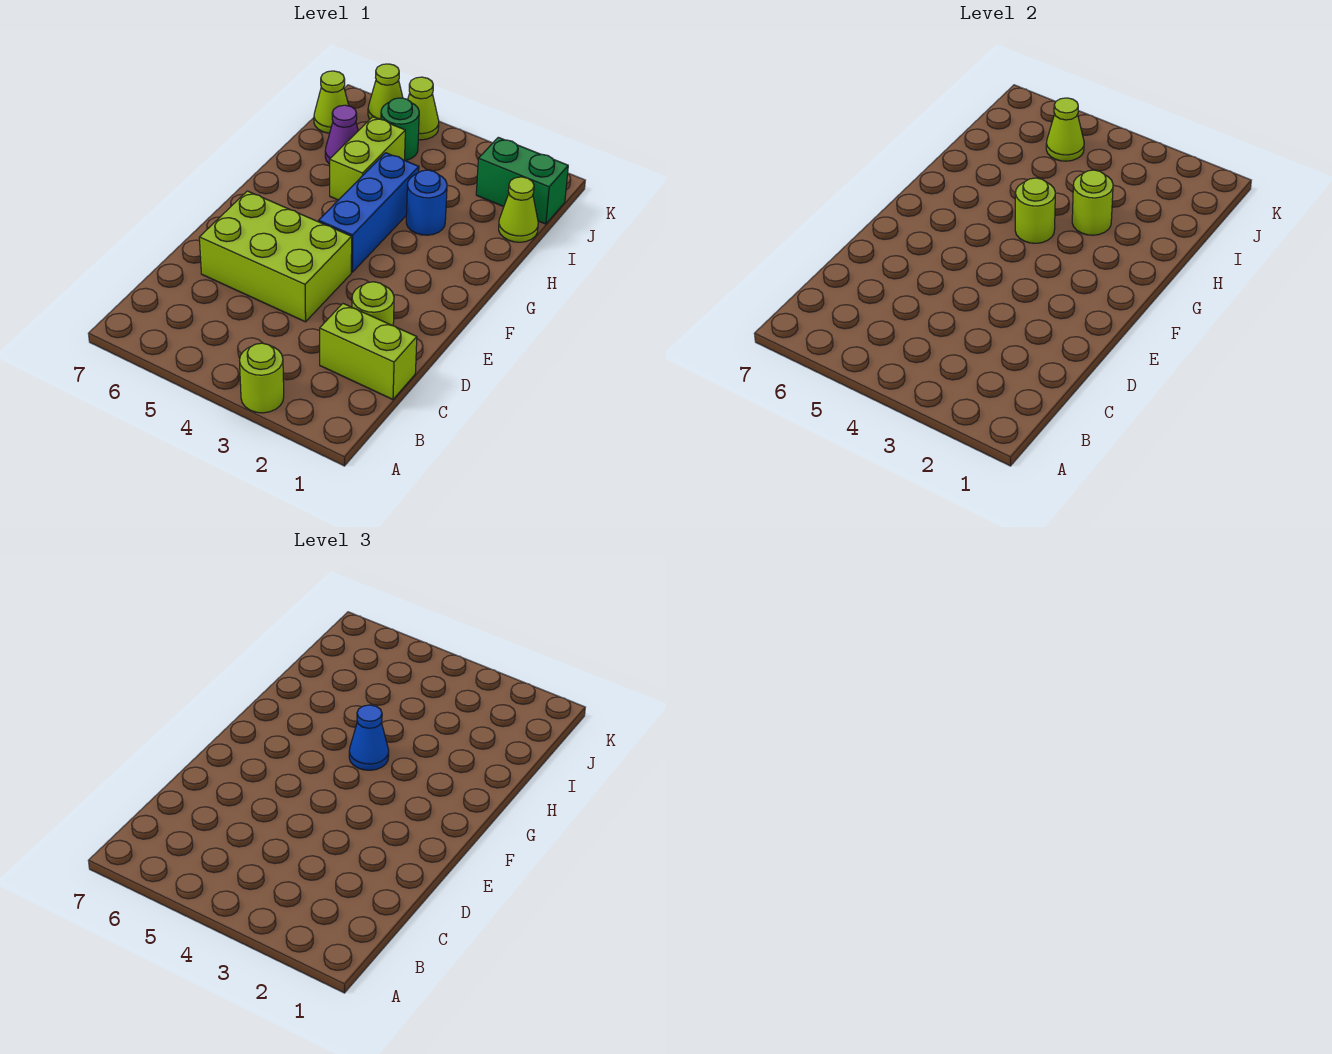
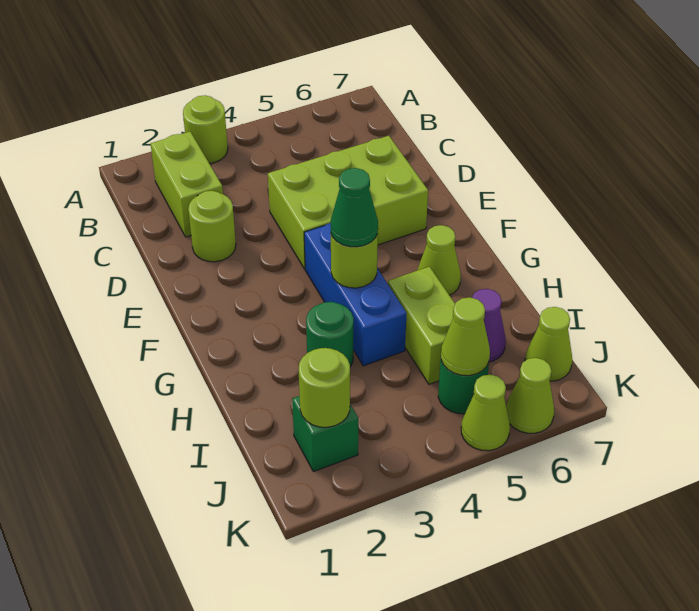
lime 1x2 brick [320,304,417,399] -> lime 1x2 brick turned to [151,132,223,237]
blue 1x1 cone [349,705,389,770] -> green 1x1 cone [331,168,378,247]
blue 1x1 round brick [406,170,447,235] -> green 1x1 round brick [306,302,353,367]
lime 1x1 round brick [1072,170,1113,235] -> lime 1x1 round brick moved to [299,348,350,427]
lime 1x1 cone [499,177,538,242] -> lime 1x1 cone moved to [417,225,461,295]
green 1x2 brick [476,137,568,224] -> green 1x1 brick [292,396,358,472]

